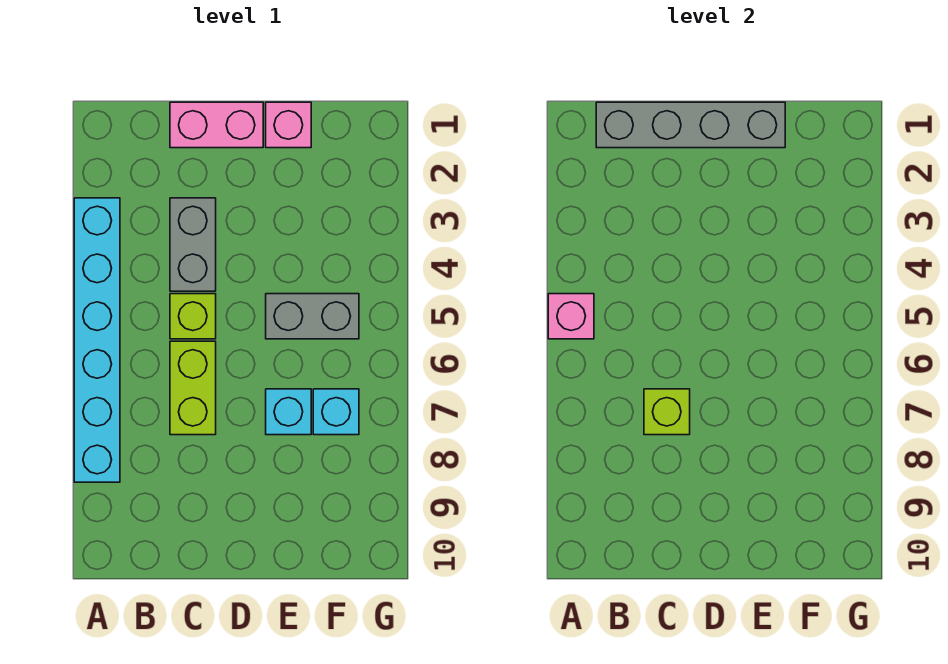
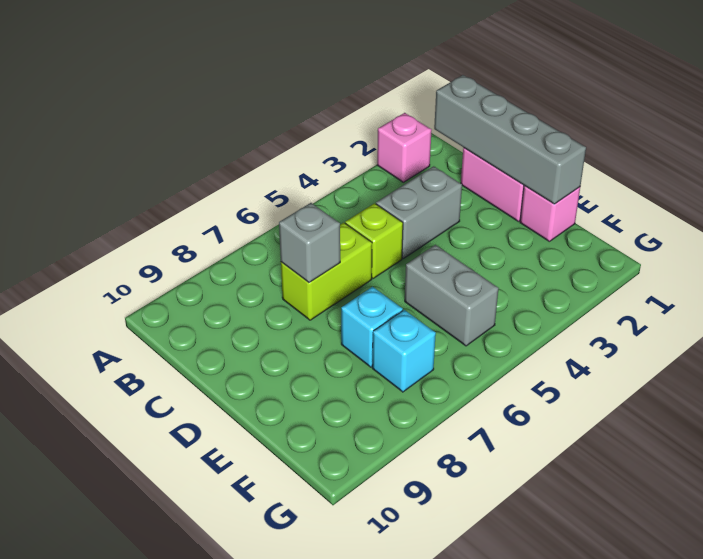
cyan 1x6 brick [74,198,120,482] -> none
pink 1x1 brick [548,294,594,339] -> pink 1x1 brick moved to [377,113,431,182]
lime 1x1 brick [644,389,690,435] -> grey 1x1 brick [279,203,340,282]

